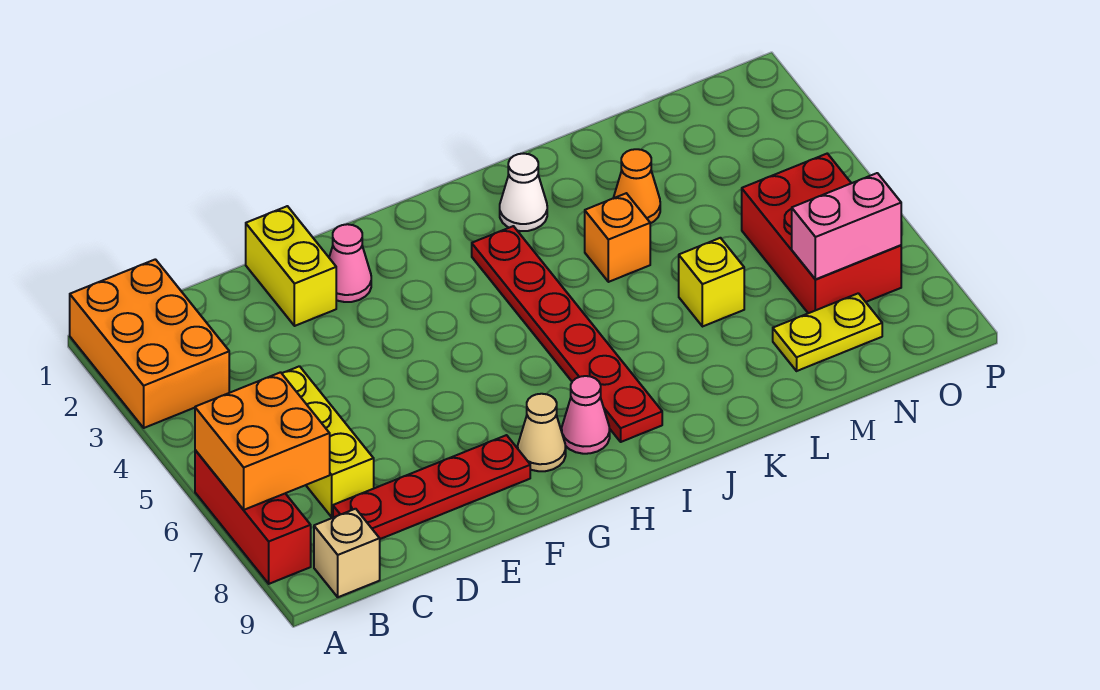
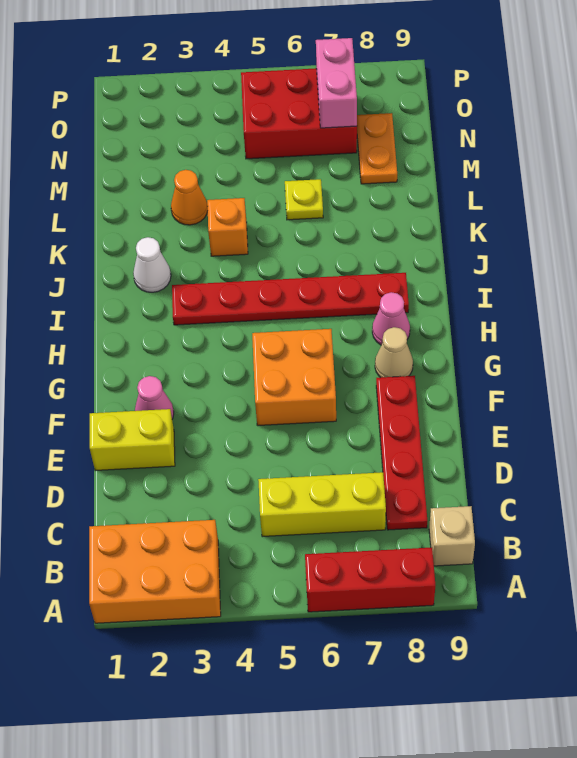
orange 2x2 brick [195,372,330,510] -> orange 2x2 brick moved to [252,329,336,426]
yellow 1x1 brick [679,238,744,327] -> yellow 1x1 plate [285,179,323,220]
yellow 1x2 plate [773,293,882,371] -> orange 1x2 plate [357,113,397,184]

